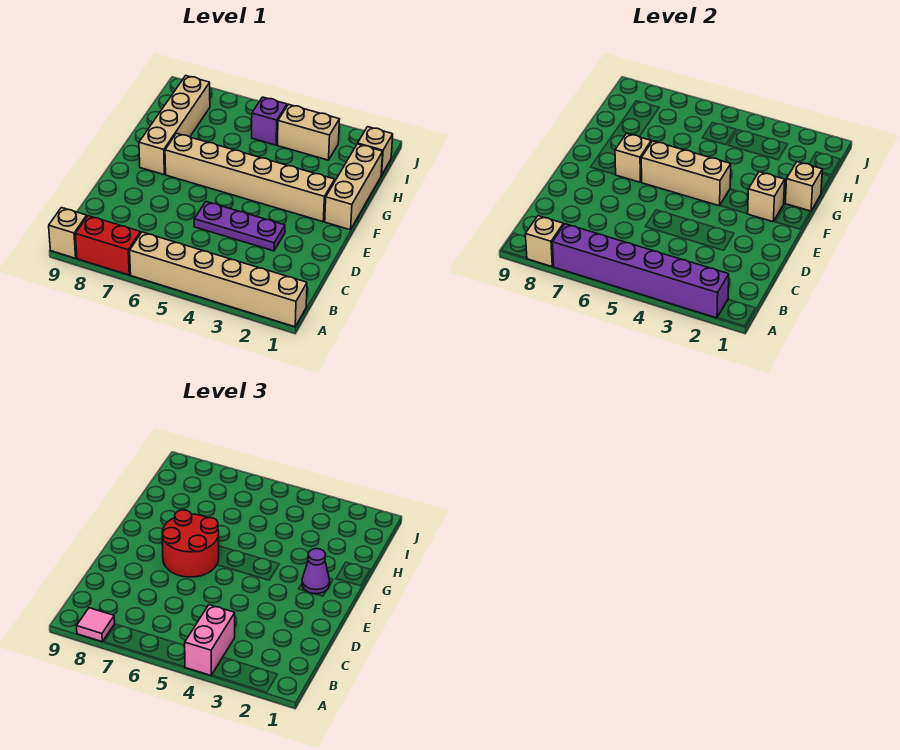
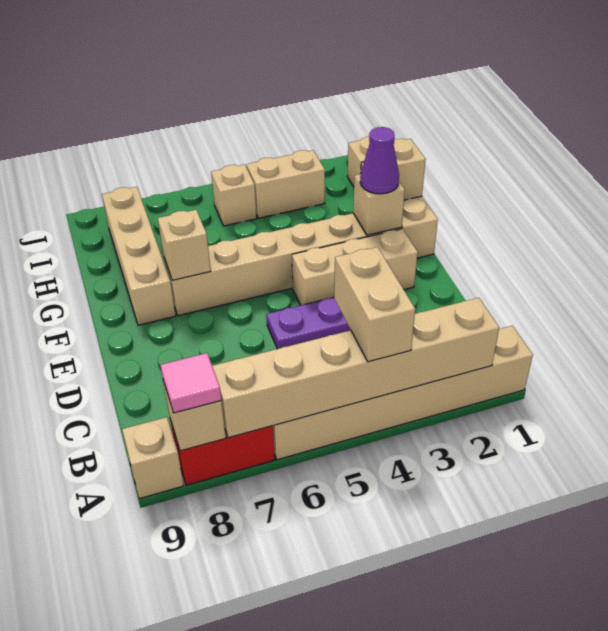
purple 1x6 brick [552,224,729,318] -> tan 1x6 brick [212,298,499,438]
pink 1x2 brick [185,605,235,676] -> tan 1x2 brick [334,247,415,362]
red 2x2 round brick [162,510,219,577] -> none
tan 1x3 brick [641,141,731,206] -> tan 1x3 brick moved to [292,229,418,305]
purple 1x1 brick [252,97,287,145] -> tan 1x1 brick [211,164,257,226]

